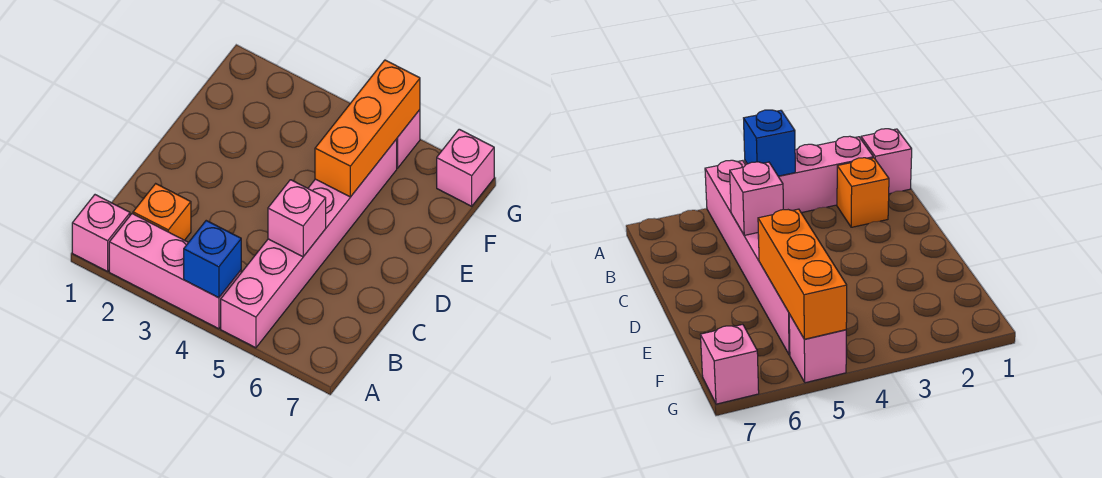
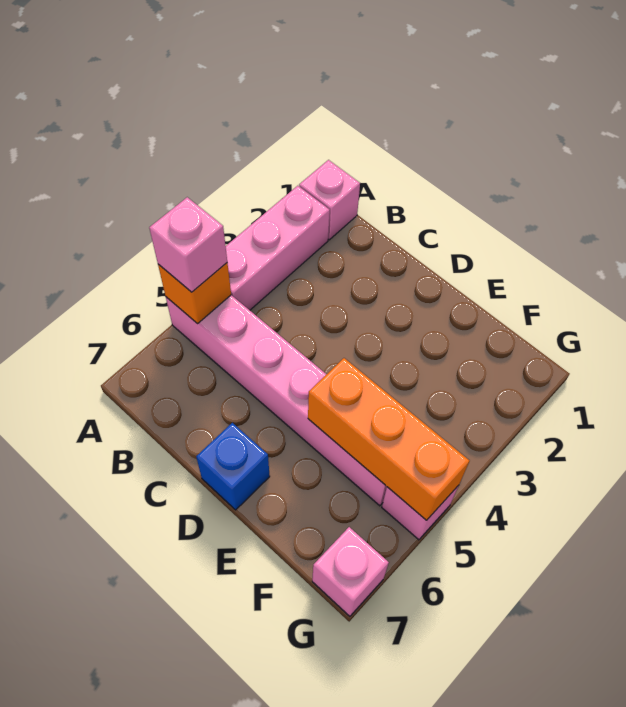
blue 1x1 brick [184,221,241,298] -> blue 1x1 brick moved to [196,423,270,510]
orange 1x1 brick [133,184,191,240] -> orange 1x1 brick moved to [158,263,231,324]
pink 1x1 brick [268,180,326,257] -> pink 1x1 brick moved to [149,197,227,292]

